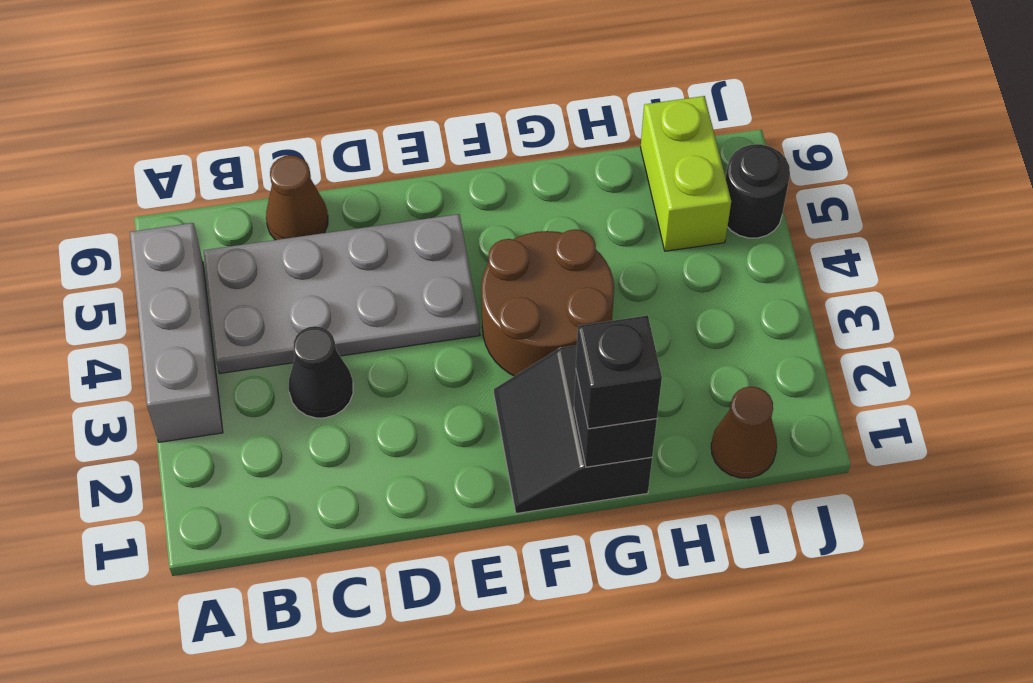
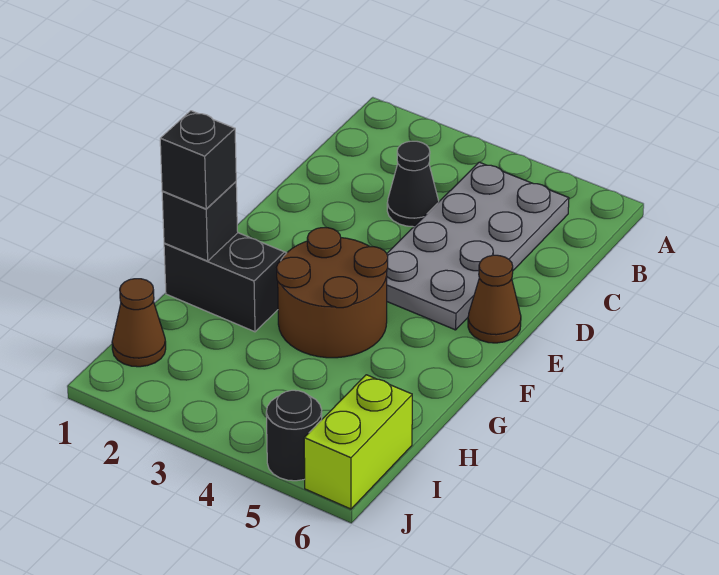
grey 1x3 brick [130,223,223,442] -> none
brown 1x1 cone [266,155,328,240] -> brown 1x1 cone moved to [468,255,521,343]
lime 1x2 brick [641,96,731,251] -> lime 1x2 brick turned to [304,375,412,509]

